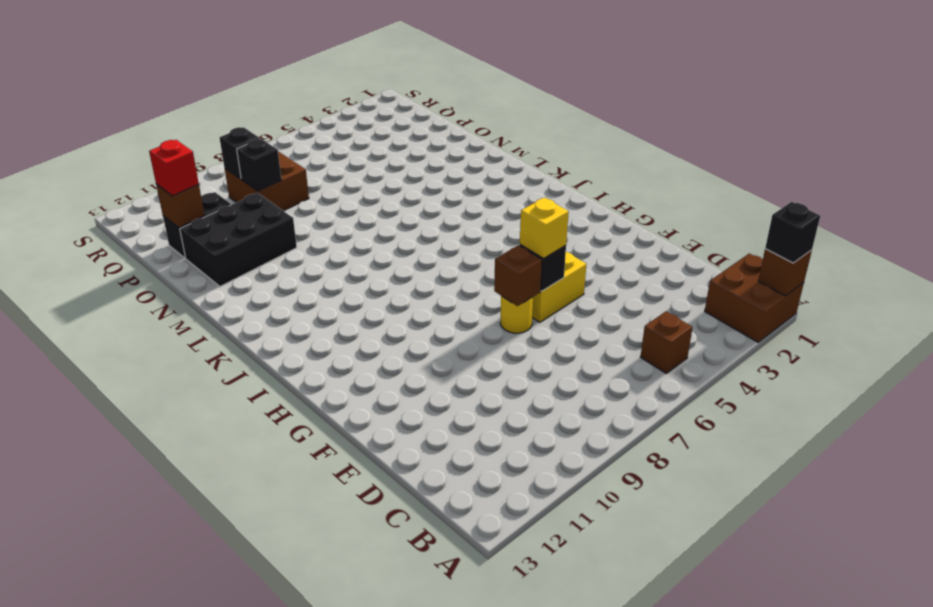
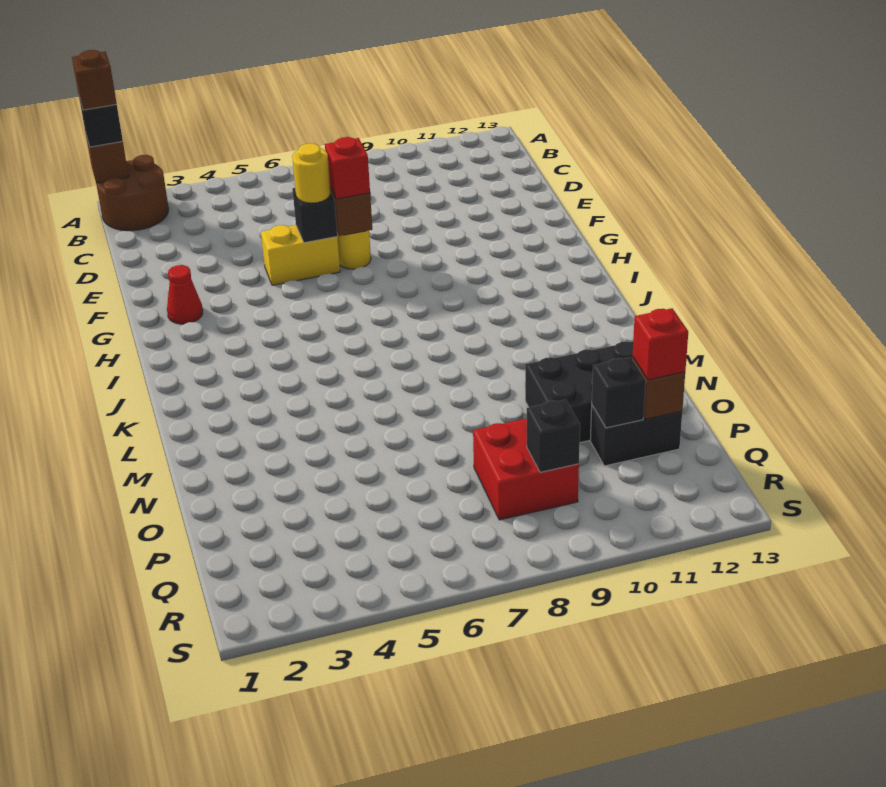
brown 2x2 brick [705,253,804,342] -> brown 2x2 round brick [96,155,169,231]
brown 1x1 brick [641,311,693,373] -> brown 1x1 brick moved to [72,50,117,110]
yellow 1x1 brick [520,197,569,259] -> yellow 1x1 round brick [292,143,331,203]
none -> red 1x1 brick [325,137,370,199]
none -> red 1x1 cone [167,265,203,324]
brown 2x2 brick [225,151,309,211] -> red 2x2 brick [473,418,579,520]
black 1x1 brick [237,139,281,191] -> black 1x1 brick moved to [592,357,646,428]

